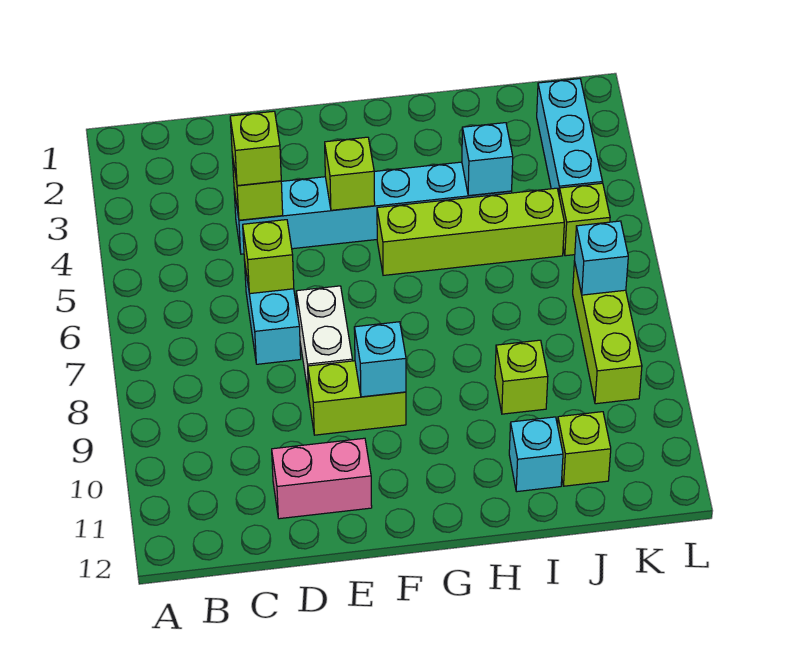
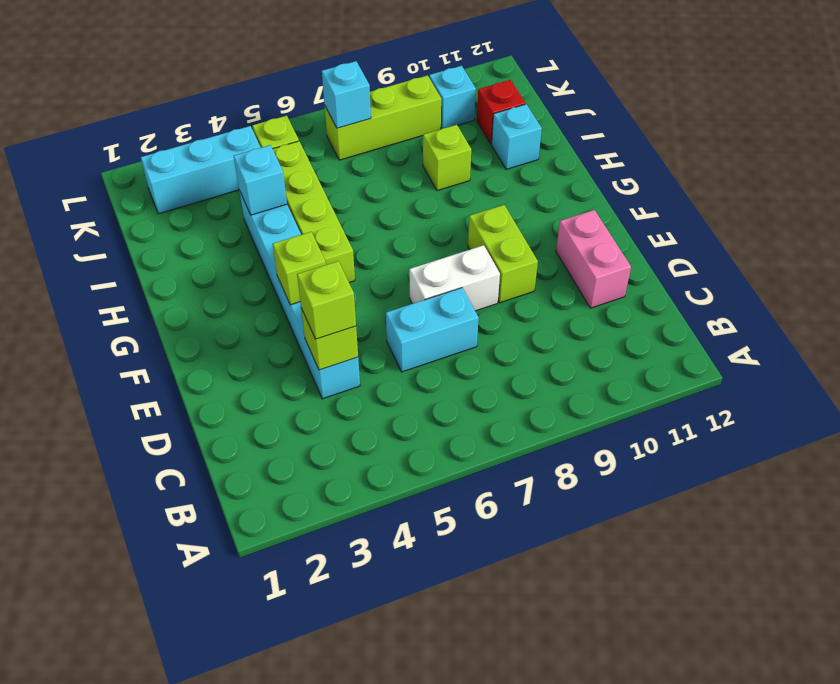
lime 1x1 brick [243,220,294,294] -> none
cyan 1x1 brick [354,322,406,397] -> cyan 1x1 brick moved to [429,66,476,128]
lime 1x1 brick [558,412,611,486] -> red 1x1 brick [477,80,526,144]

